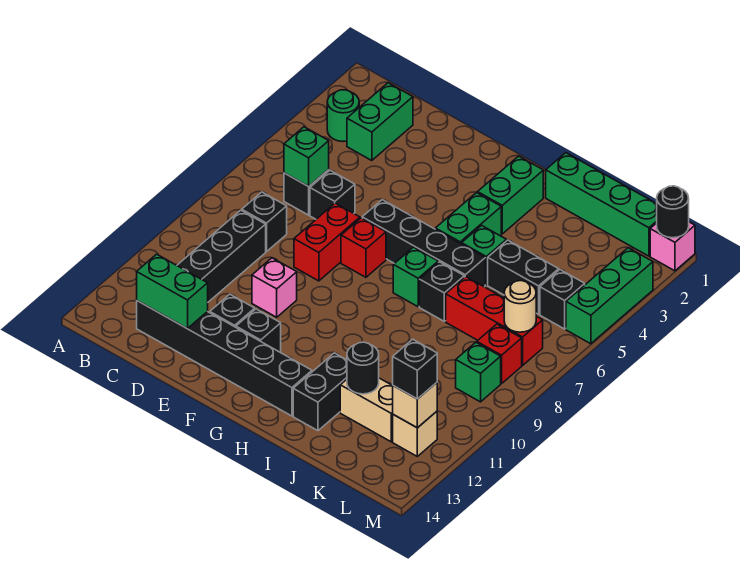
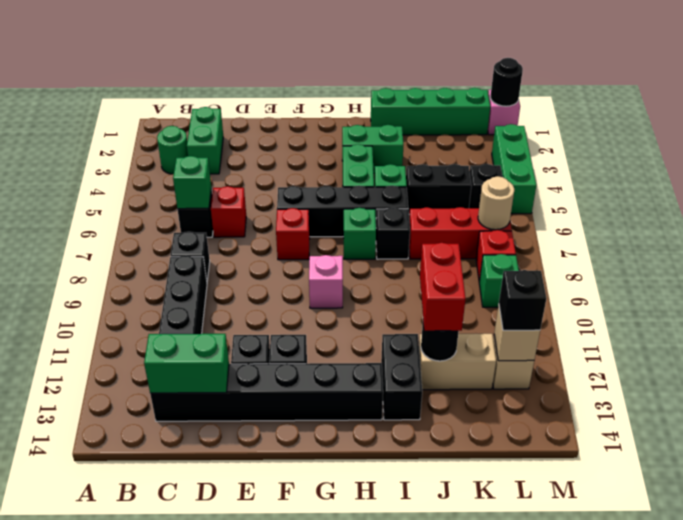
black 1x1 brick [310,170,355,219] -> red 1x1 brick [211,186,246,237]
red 1x2 brick [294,203,360,281] -> red 1x2 brick moved to [420,243,465,331]
pink 1x1 brick [252,258,297,317] -> pink 1x1 brick moved to [309,255,343,308]
green 1x2 brick [478,156,543,234] -> green 1x2 brick turned to [342,125,403,173]

